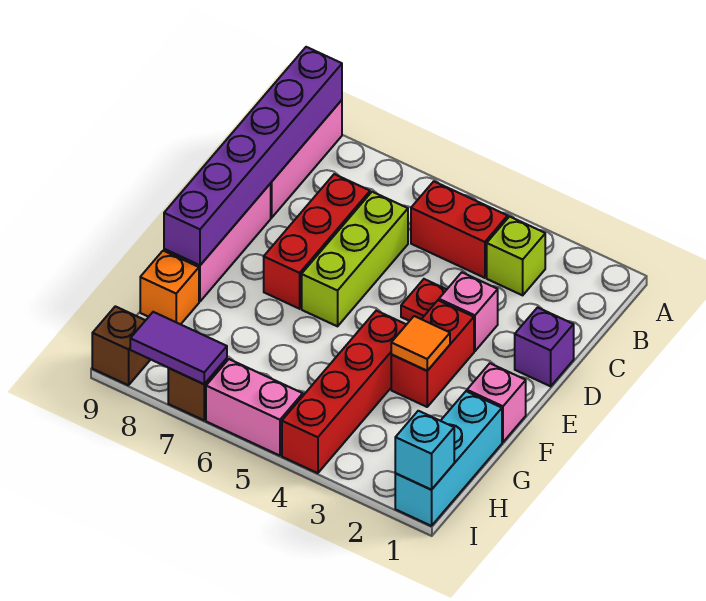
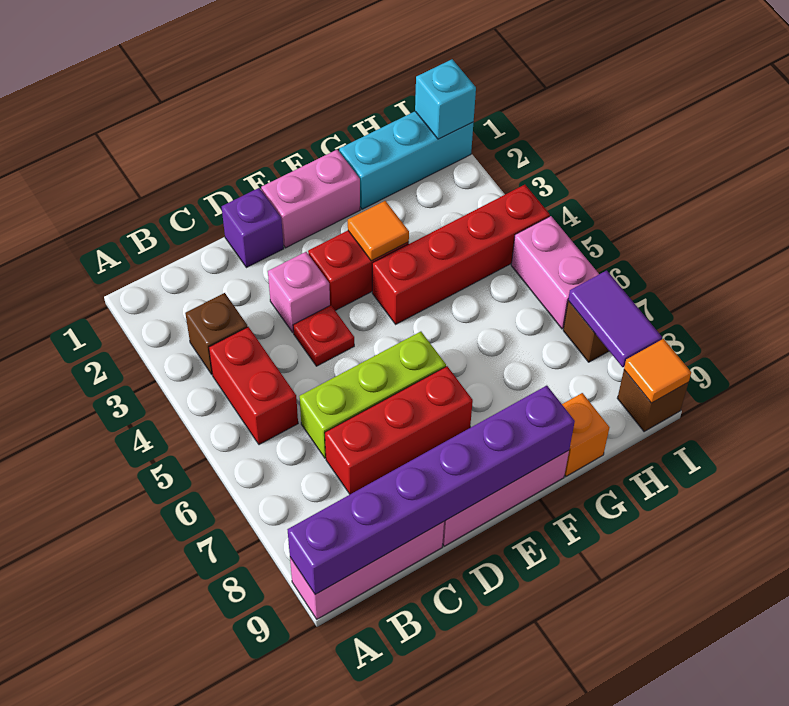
lime 1x1 brick [487,217,545,295] -> brown 1x1 brick [185,293,247,374]
pink 1x1 brick [467,363,526,442] -> pink 1x2 brick [261,150,360,248]
none -> orange 1x1 tile [624,339,691,403]

